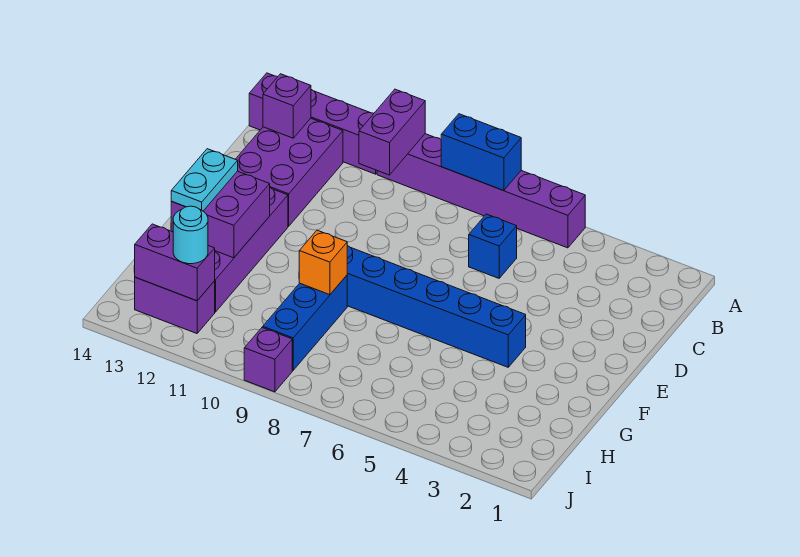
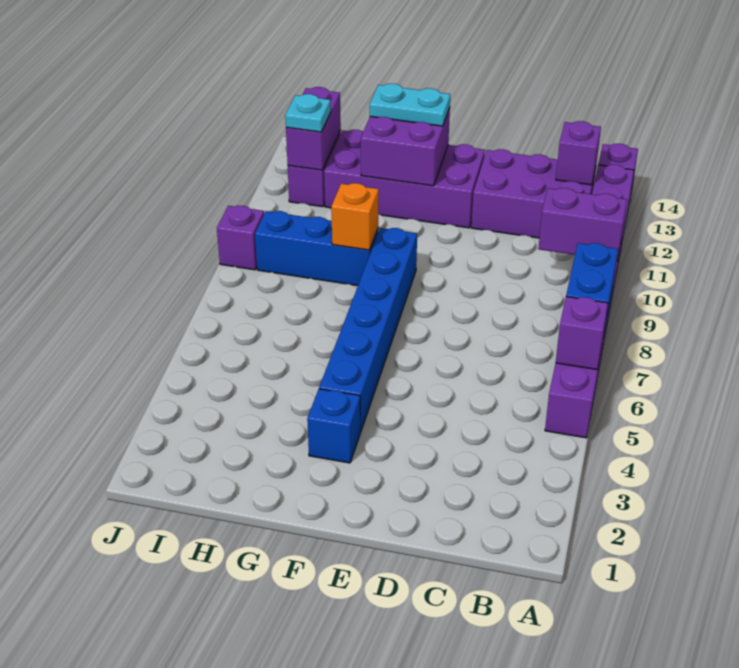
none -> purple 1x1 brick [556,297,608,370]
blue 1x1 brick [469,214,517,278] -> blue 1x1 brick moved to [307,389,361,463]
cyan 1x1 round brick [173,206,208,264] -> cyan 1x1 plate [285,94,331,132]

